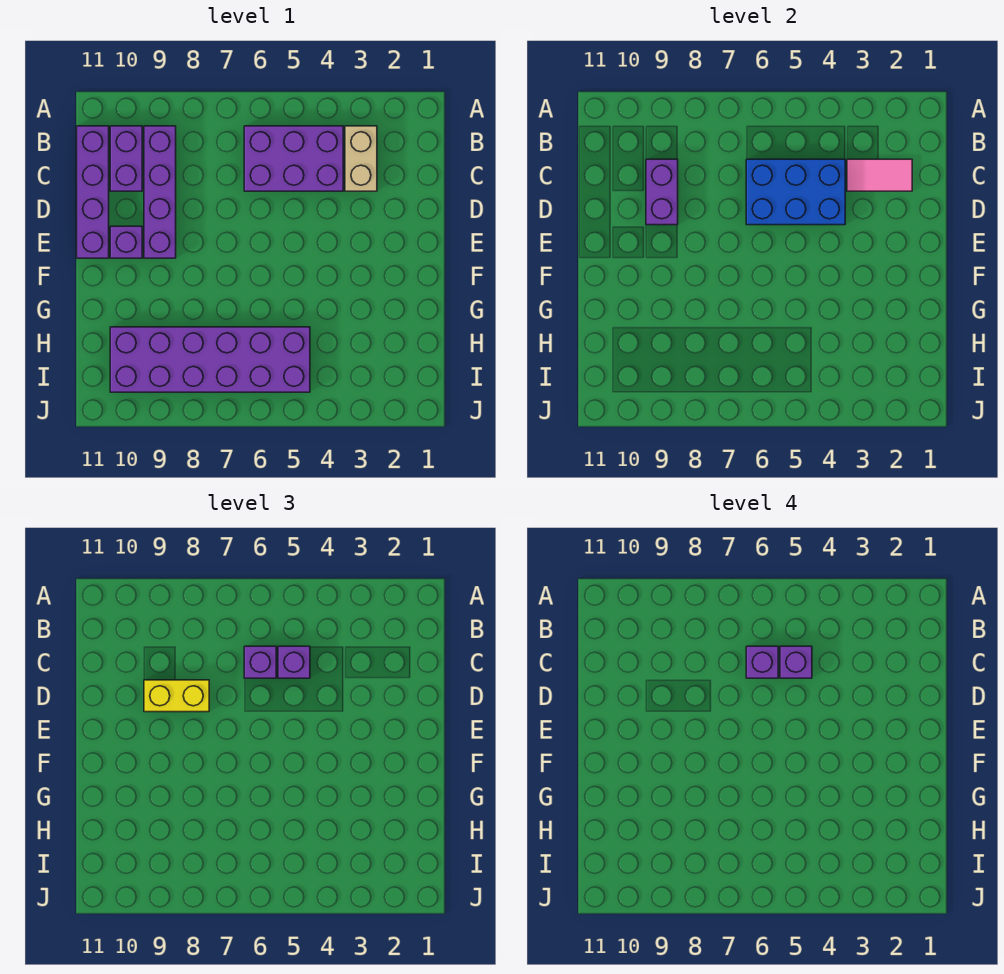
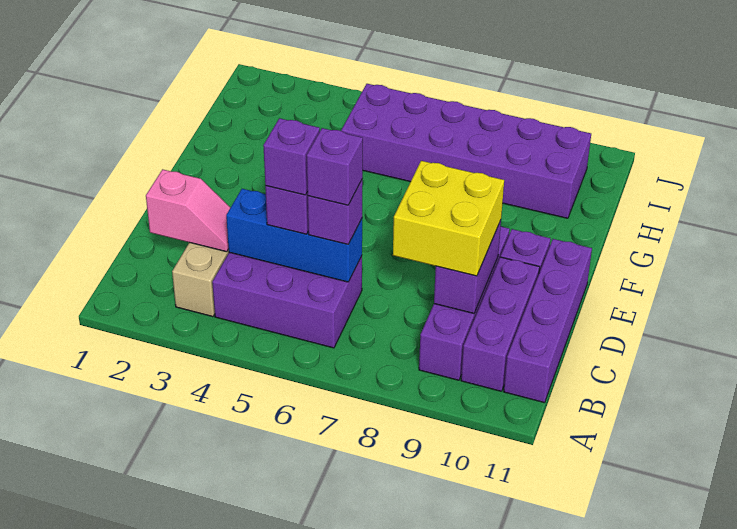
purple 1x2 brick [110,126,142,191] -> purple 1x3 brick [461,257,540,391]
pink 1x2 tile [847,159,912,191] -> pink 1x2 slope [146,169,231,252]
blue 2x3 brick [746,159,845,225] -> blue 1x3 brick [226,189,362,282]
yellow 1x2 brick [144,680,209,712] -> yellow 2x2 brick [393,161,504,276]

